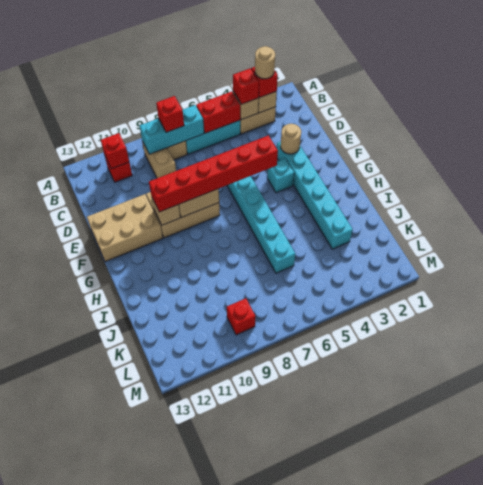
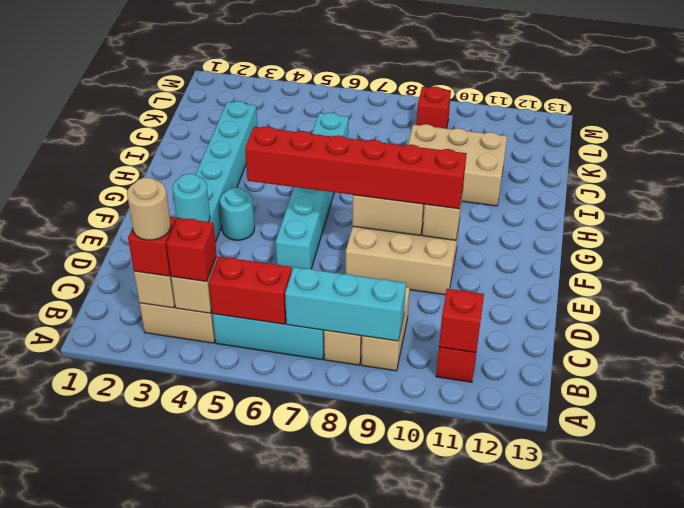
red 1x1 brick [156,96,184,132] -> none
tan 1x1 round brick [281,124,301,154] -> cyan 1x1 round brick [173,174,210,222]
tan 2x3 brick [87,194,163,262] -> tan 2x3 brick moved to [408,124,507,206]
cyan 1x1 brick [267,158,294,193] -> cyan 1x1 round brick [220,187,255,240]

